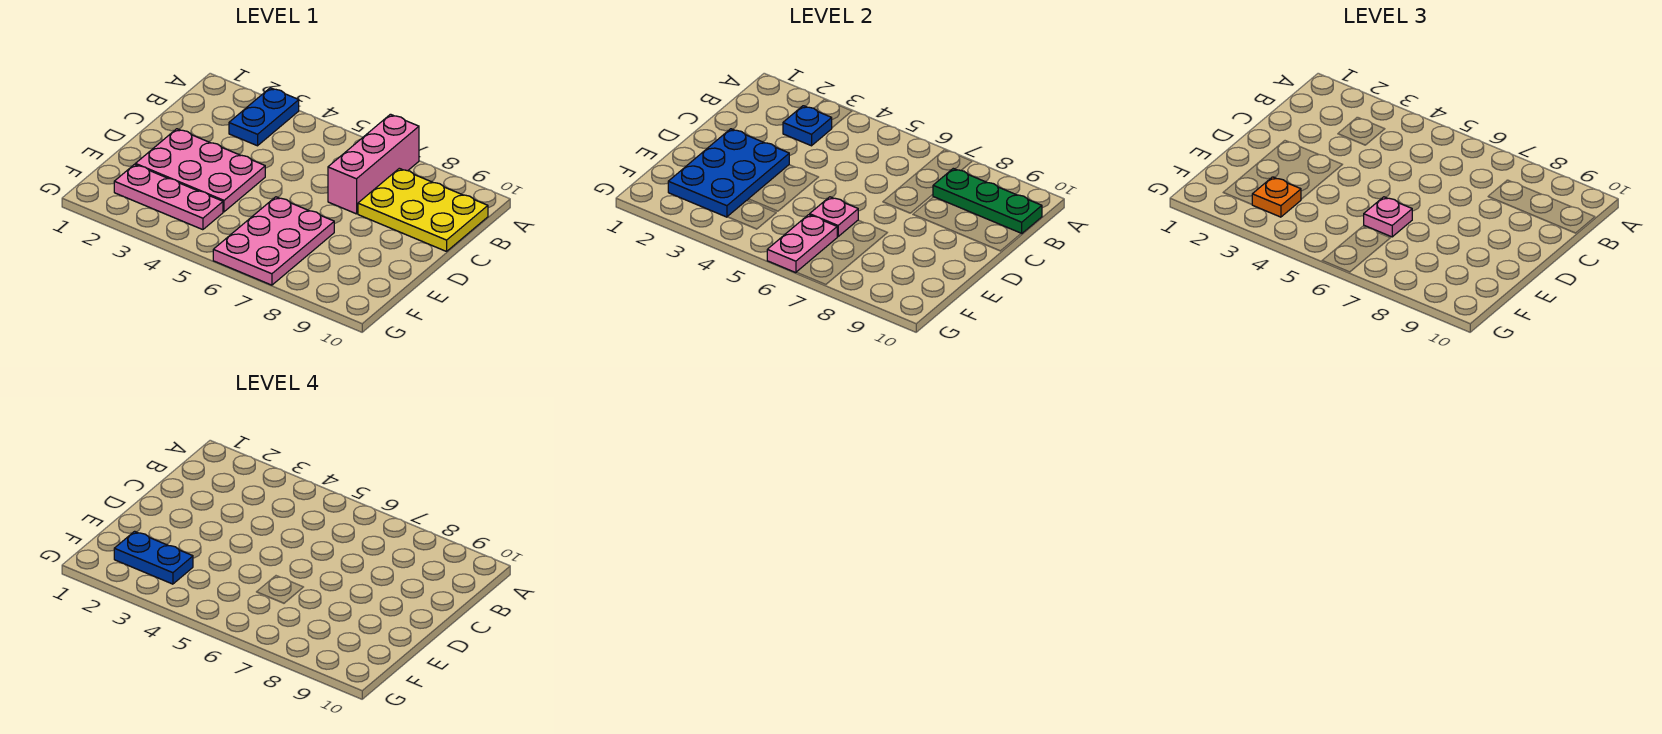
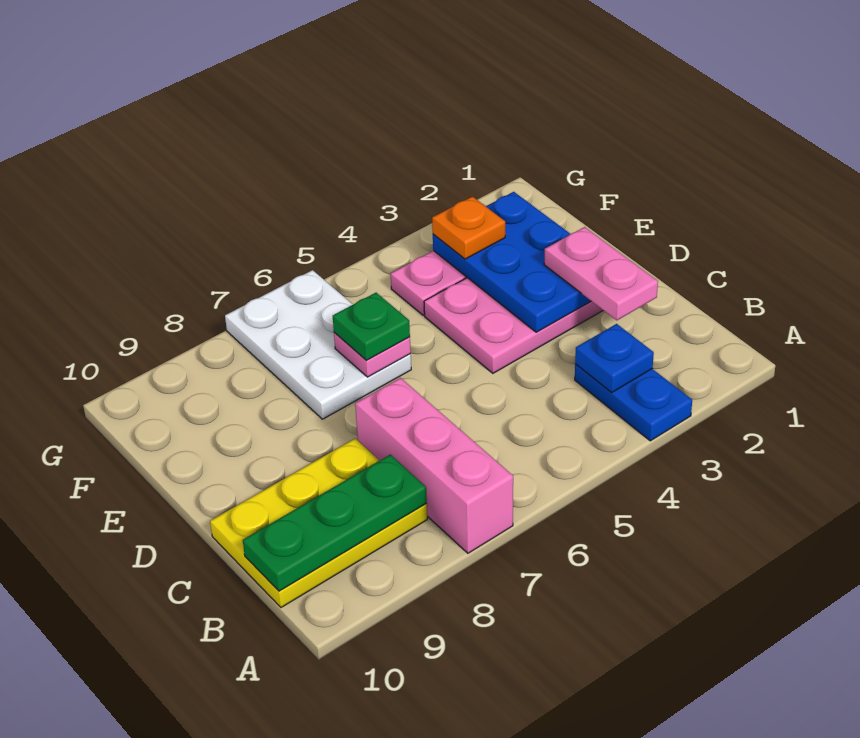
pink 2x3 plate [213,197,334,285] -> white 2x3 plate [225,270,411,419]
pink 1x1 plate [1364,197,1412,237] -> green 1x1 plate [333,293,410,360]
blue 1x2 plate [114,531,193,584] -> none
pink 1x2 plate [767,215,837,273] -> pink 1x2 plate moved to [544,227,658,320]

